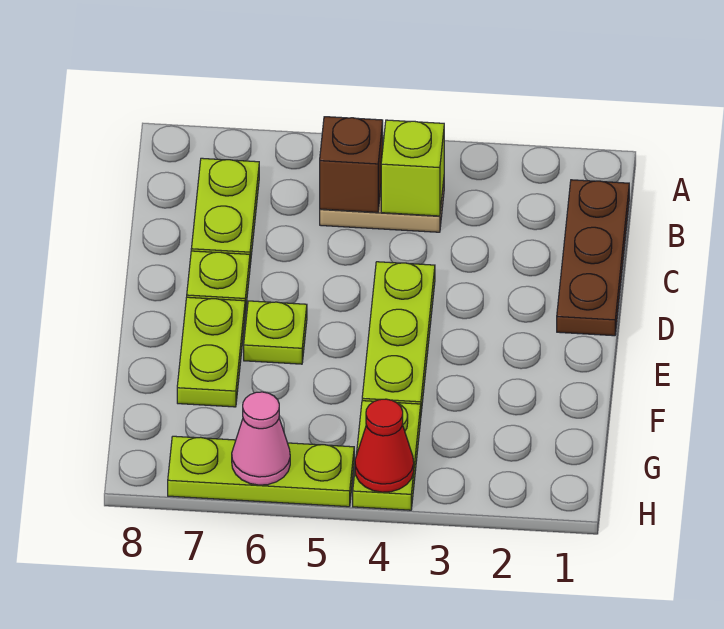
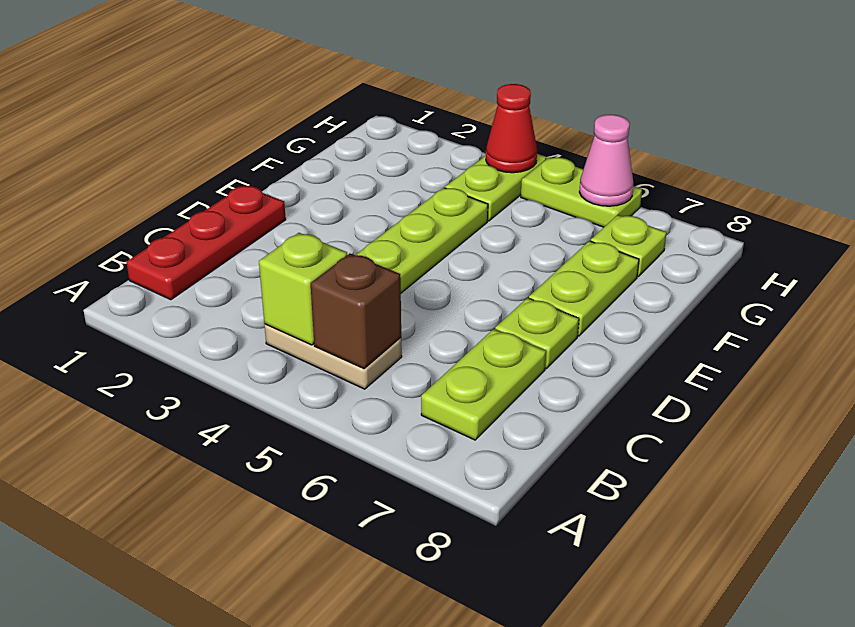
brown 1x3 plate [557,180,629,336] -> red 1x3 plate [126,185,286,300]
lime 1x1 plate [244,301,307,364] -> lime 1x1 plate moved to [591,215,667,276]
lime 1x3 plate [168,436,354,507] -> lime 1x2 plate [521,158,642,227]

